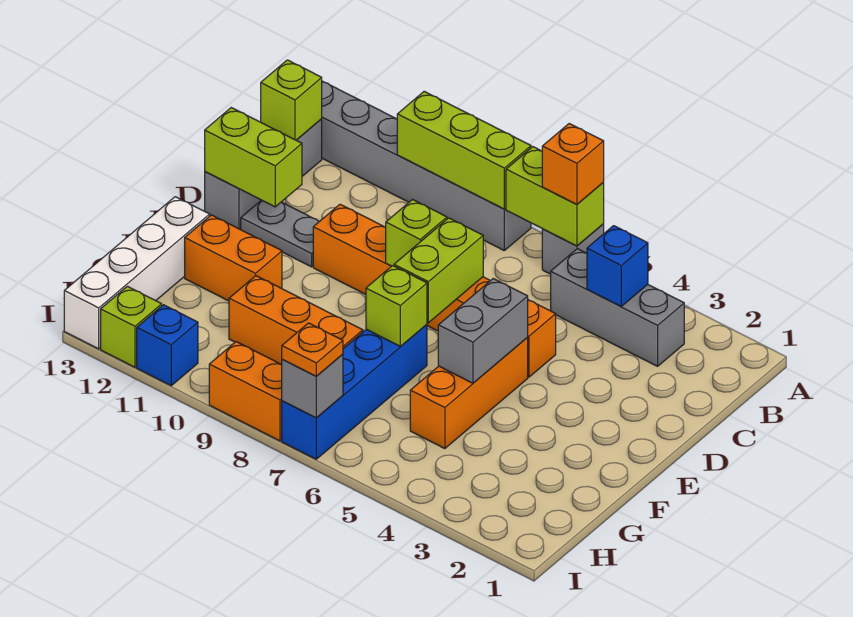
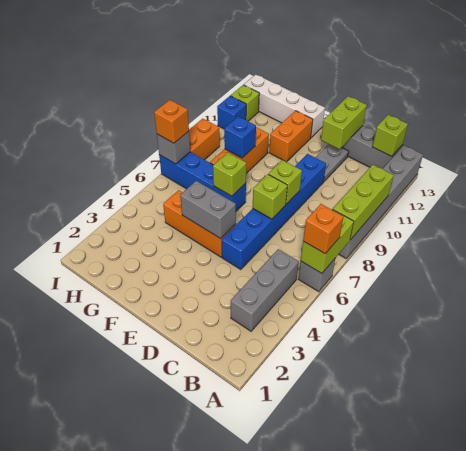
blue 1x1 brick [587,226,648,306] -> blue 1x1 brick moved to [224,116,256,158]
orange 1x6 brick [313,204,556,377] -> blue 1x6 brick [222,154,326,270]
lime 1x2 brick [394,218,483,323] -> lime 1x1 brick [253,174,287,219]
orange 1x1 plate [282,323,343,376] -> orange 1x1 brick [154,100,189,143]

